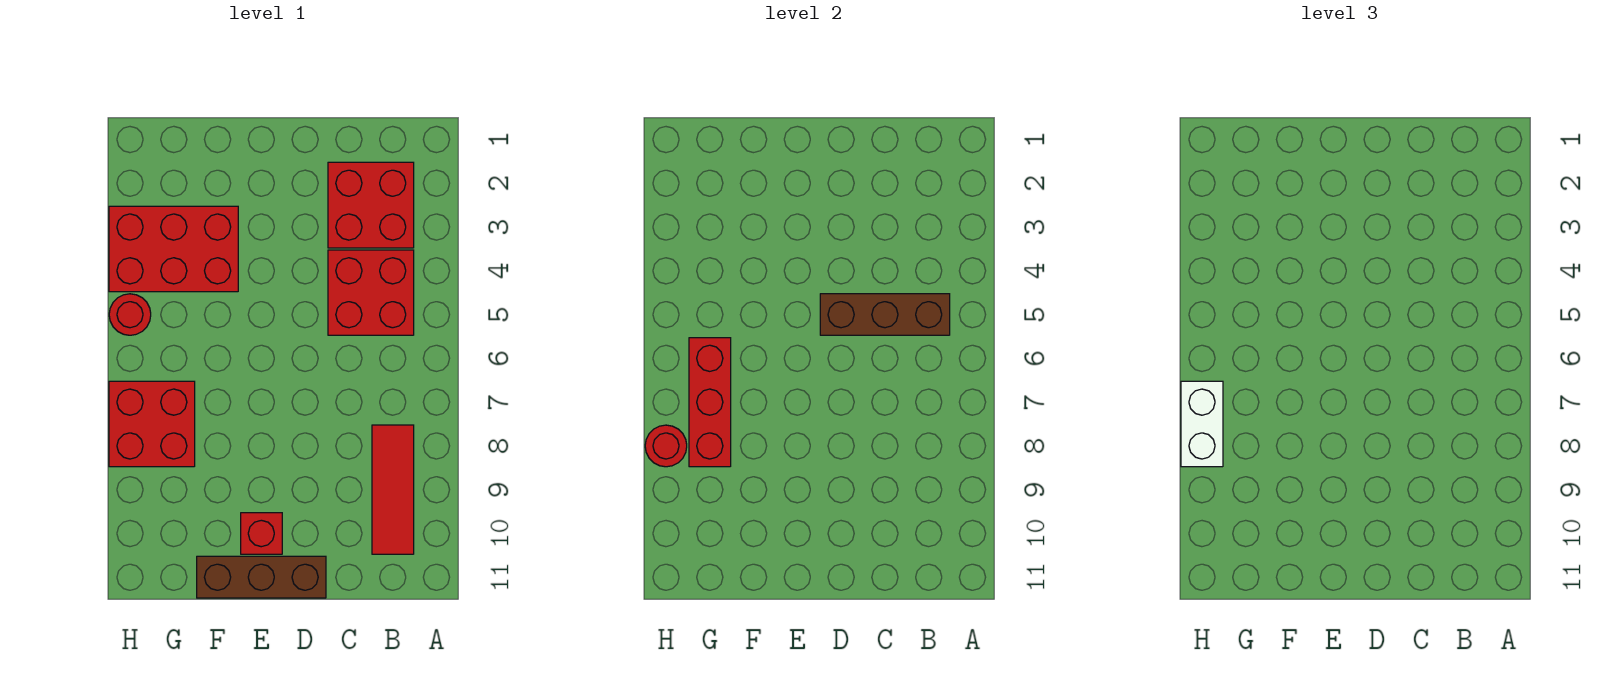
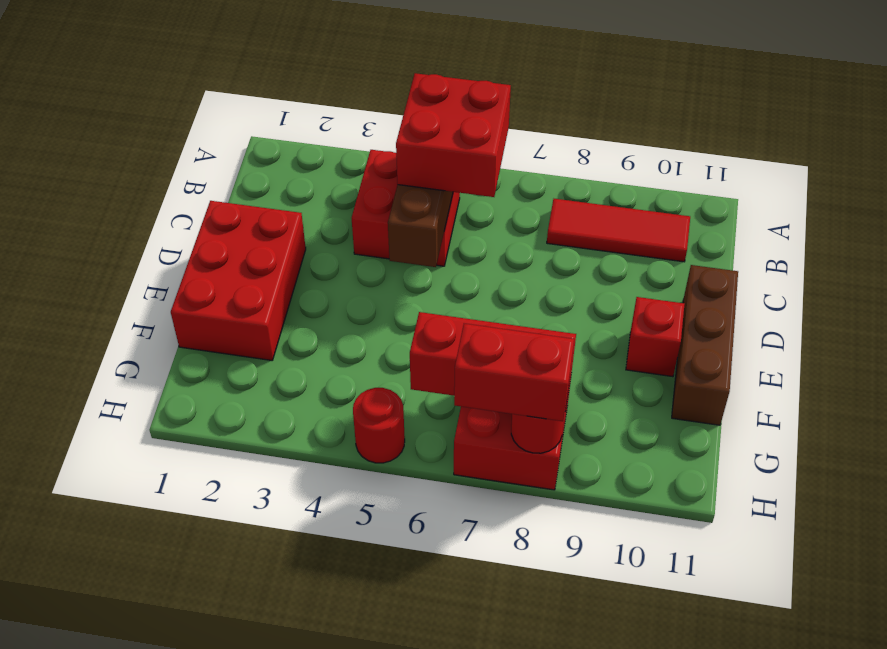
red 2x2 brick [328,162,414,248] -> red 2x2 brick moved to [396,73,511,197]
red 2x3 brick [109,206,238,292] -> red 2x3 brick moved to [171,201,306,360]
white 1x2 brick [1181,381,1223,467] -> red 1x2 brick [454,324,574,421]

